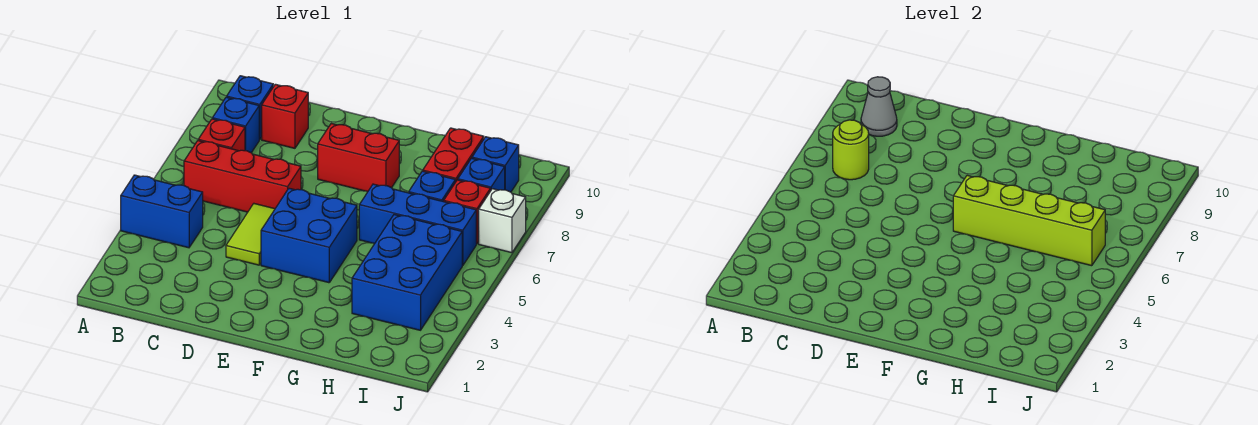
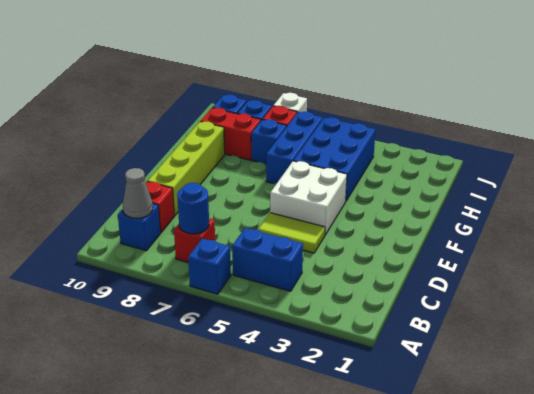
blue 1x2 brick [121,175,203,248] -> blue 1x2 brick turned to [232,228,303,291]
red 1x3 brick [184,141,301,212] -> none
lime 1x1 round brick [833,120,869,180] -> blue 1x1 round brick [177,183,209,234]
blue 1x1 brick [212,97,259,153] -> blue 1x1 brick moved to [188,239,231,294]
blue 2x2 brick [261,188,357,283] -> white 2x2 brick [270,161,347,235]
red 1x2 brick [318,123,399,192] -> none
lime 1x4 brick [953,175,1105,266] -> lime 1x4 brick moved to [148,121,225,216]
blue 2x3 brick [352,215,462,330] -> blue 2x3 brick turned to [293,117,376,201]

